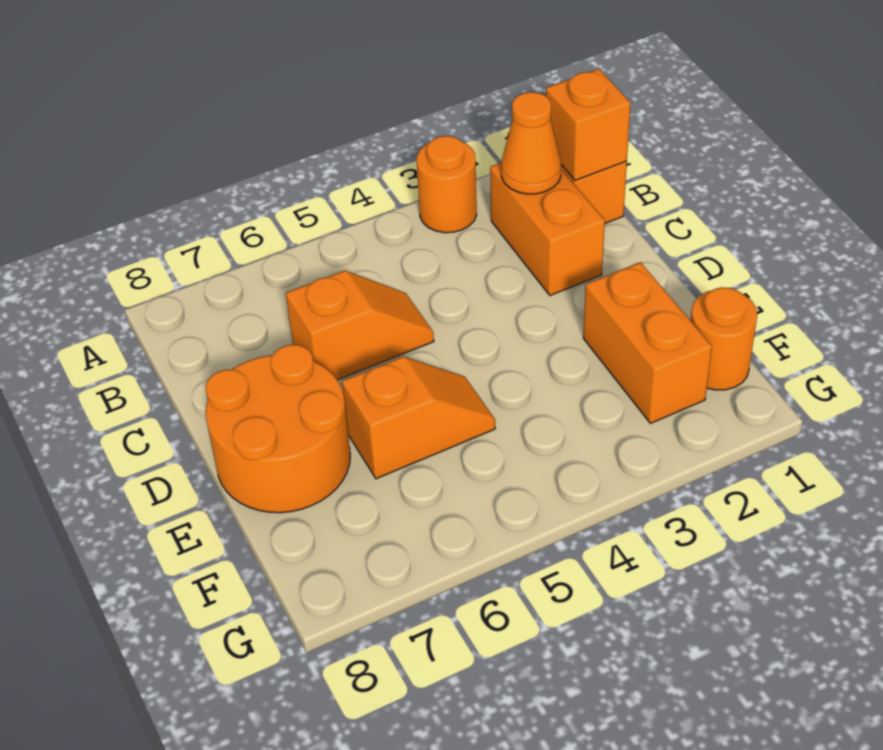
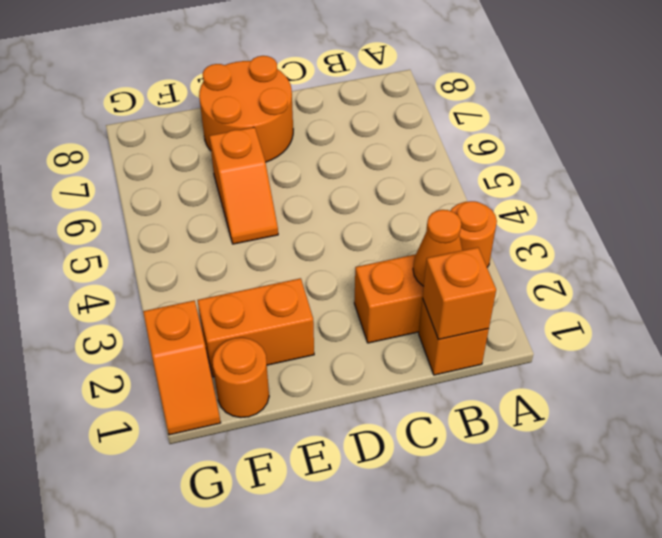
orange 1x2 slope [286,271,434,380] -> orange 1x2 slope moved to [143,300,221,435]

